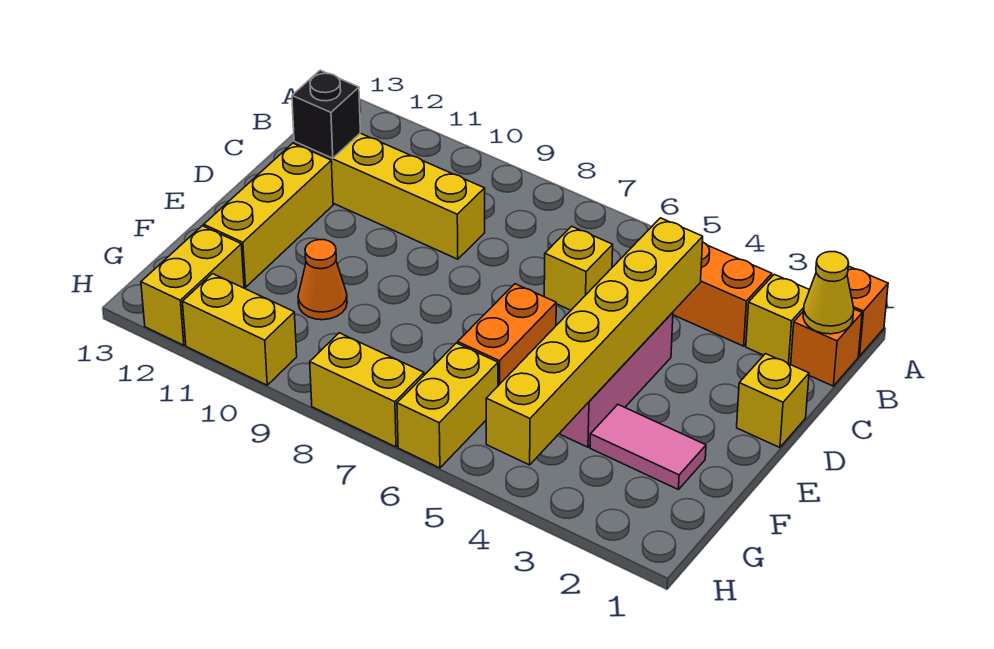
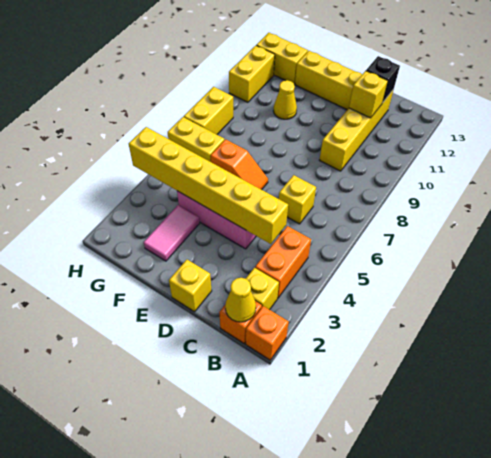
none -> yellow 1x1 brick [349,71,388,118]
orange 1x2 brick [458,284,556,386] -> orange 1x2 slope [210,139,268,190]
orange 1x1 cone [298,240,347,320] -> yellow 1x1 cone [273,80,297,119]

